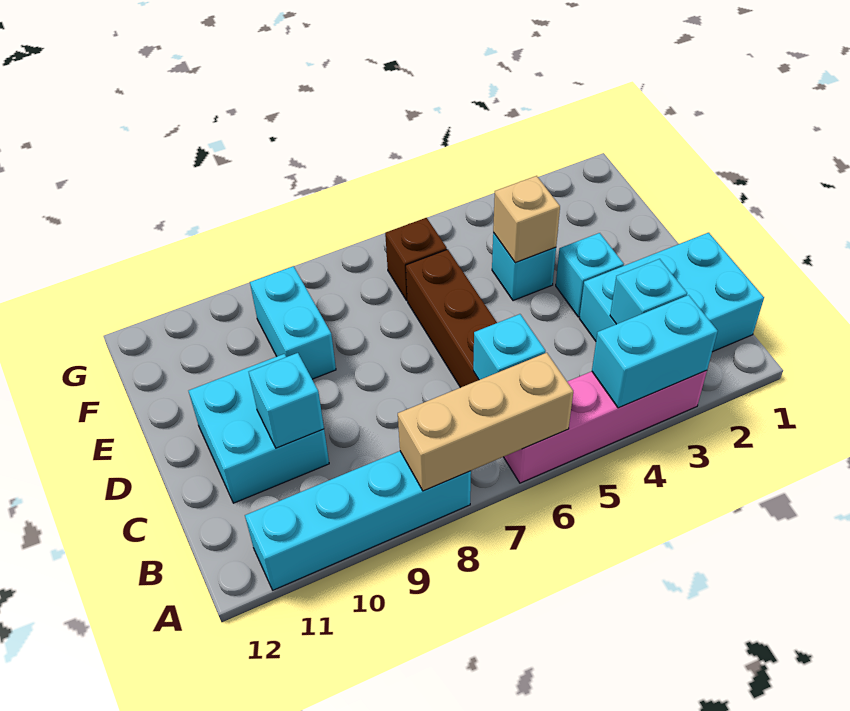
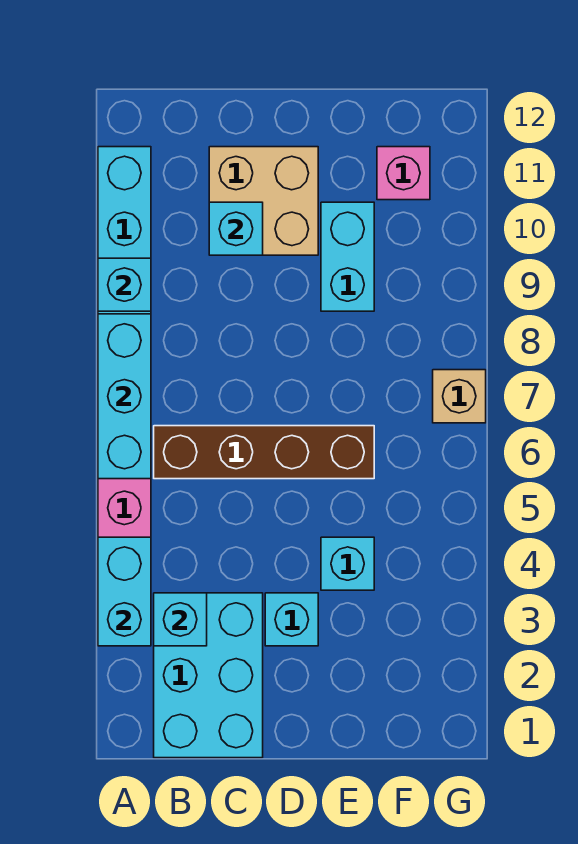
tan 1x3 brick [398,353,573,491] -> cyan 1x3 brick [98,314,151,479]
cyan 1x1 brick [473,314,545,380] -> cyan 1x1 brick moved to [98,258,151,311]
cyan 2x2 brick [189,354,329,503] -> tan 2x2 brick [209,147,318,255]
tan 1x1 brick [493,176,560,263] -> tan 1x1 brick moved to [433,370,486,423]
cyan 1x2 brick [250,266,336,379] -> cyan 1x2 brick turned to [321,202,374,311]
brown 1x1 brick [385,218,447,300] -> none
none -> pink 1x1 brick [377,147,430,200]

